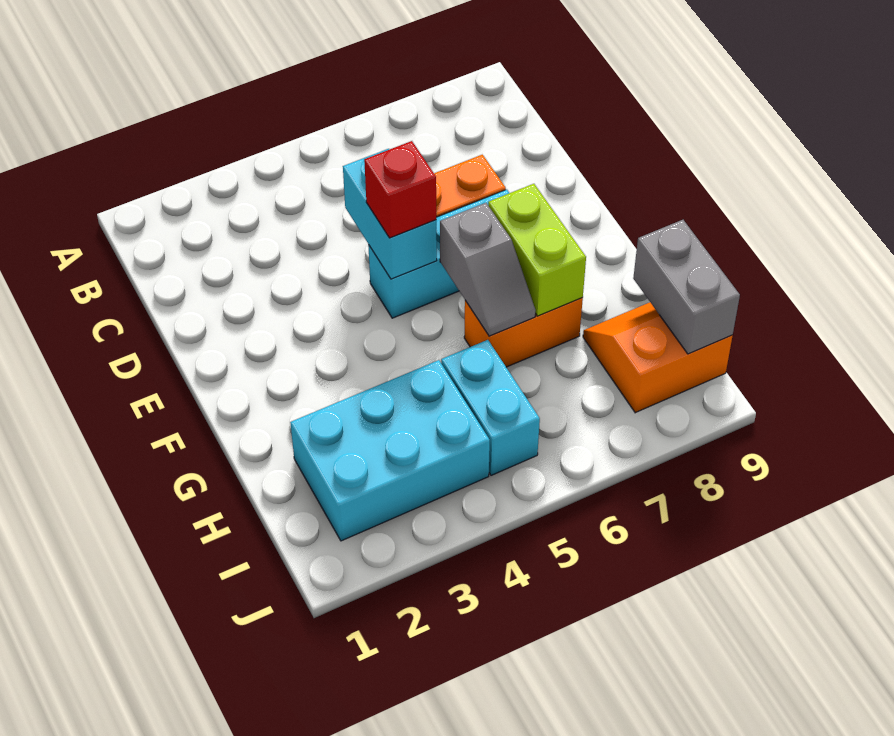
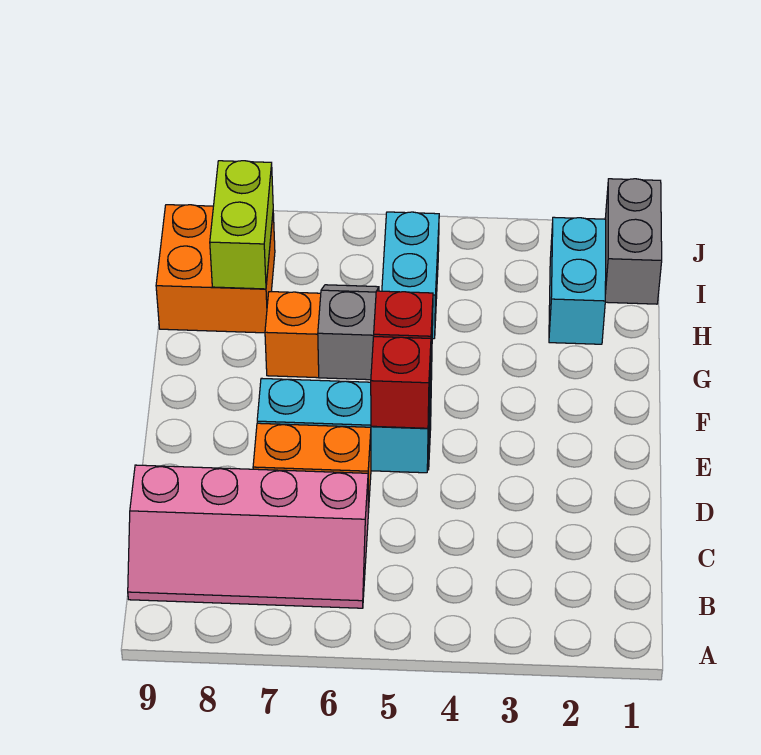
none -> pink 2x4 slope [128,465,368,608]
none -> red 1x1 brick [371,337,431,428]
lime 1x2 brick [488,184,586,316] -> lime 1x2 brick moved to [210,161,273,289]
cyan 2x3 brick [290,360,490,541] -> cyan 1x2 brick [549,217,606,344]
orange 2x2 slope [583,302,733,413] -> orange 2x2 brick [156,205,275,333]
grey 1x2 brick [633,220,740,354] -> grey 1x2 brick moved to [605,179,662,304]

